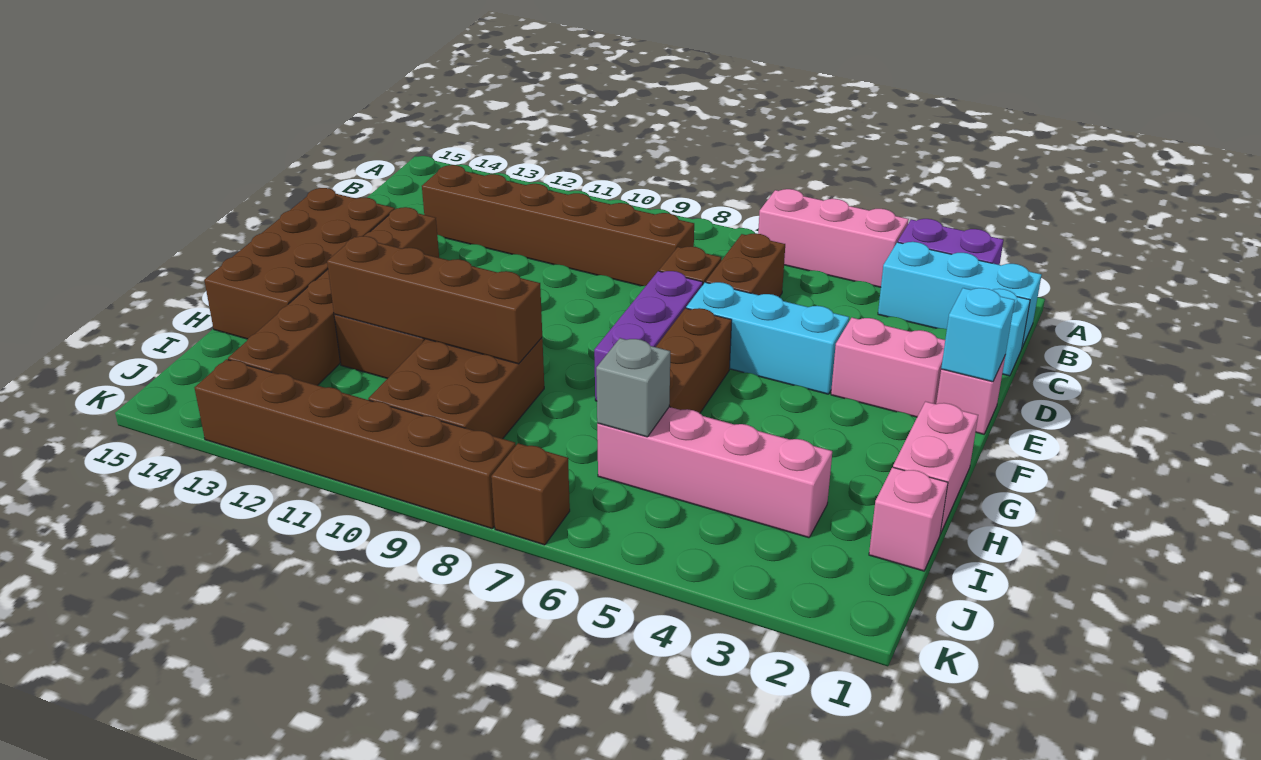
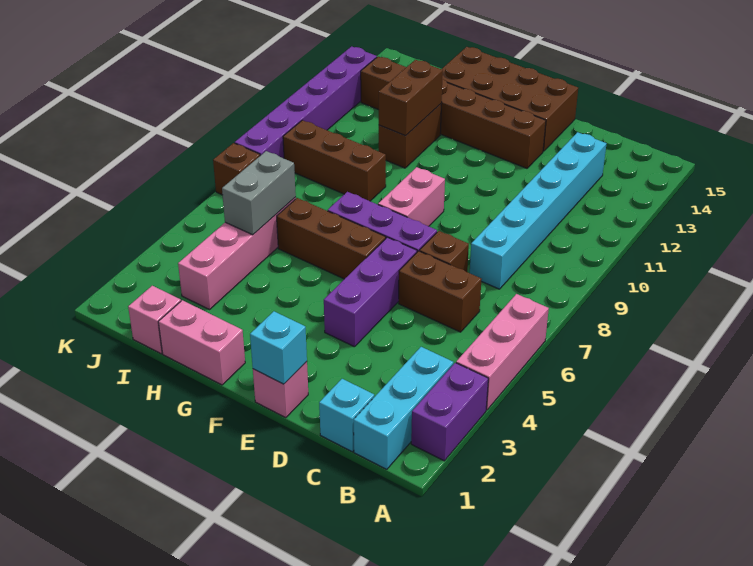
brown 1x6 brick [422,165,694,286] -> cyan 1x6 brick [470,132,606,289]
pink 1x2 brick [831,318,945,417] -> pink 1x2 brick moved to [378,167,445,226]
cyan 1x3 brick [686,282,849,394] -> purple 1x3 brick [324,237,417,347]
brown 2x3 brick [368,338,544,439] -> brown 1x3 brick [283,120,386,201]
brown 1x4 brick [327,236,542,364] -> brown 1x2 brick [379,60,443,136]
grey 1x1 brick [596,338,670,437] -> grey 1x2 brick [222,151,296,235]
brown 1x6 brick [195,359,516,529] -> purple 1x6 brick [235,46,377,158]

